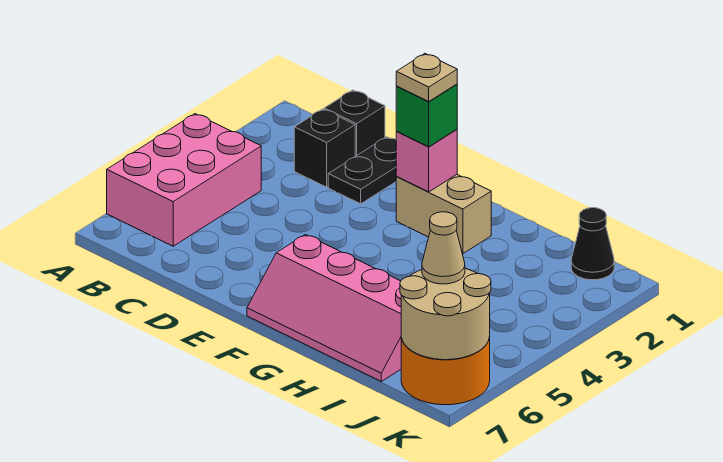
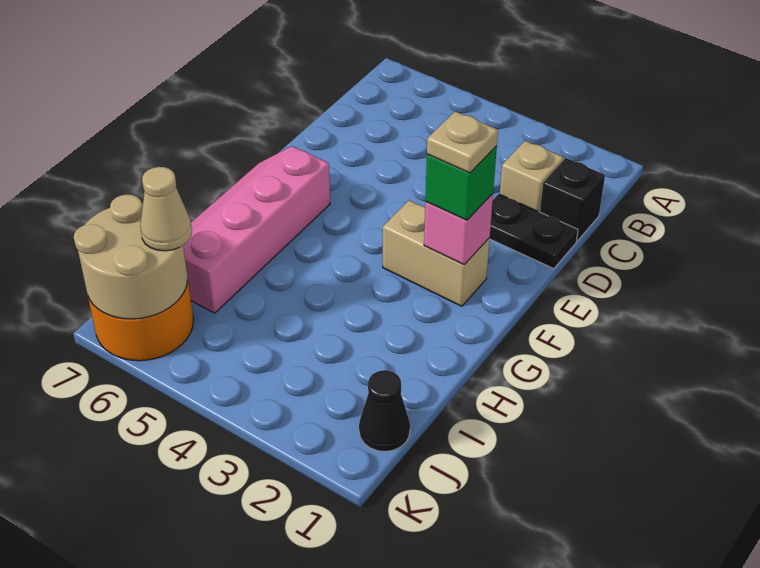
pink 2x3 brick [107,114,261,246] -> none
black 1x1 brick [294,109,355,187] -> tan 1x1 brick [500,141,564,212]
tan 1x2 brick [396,175,491,254] -> tan 1x2 brick turned to [383,200,490,306]

